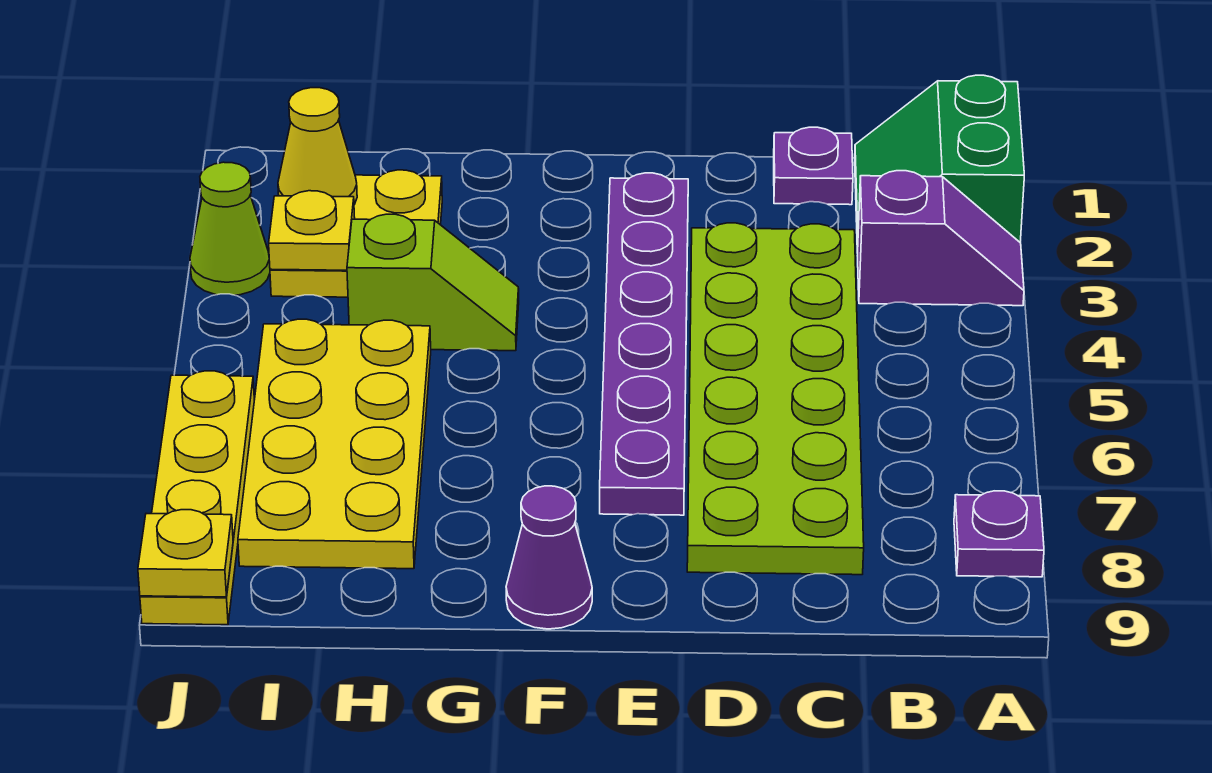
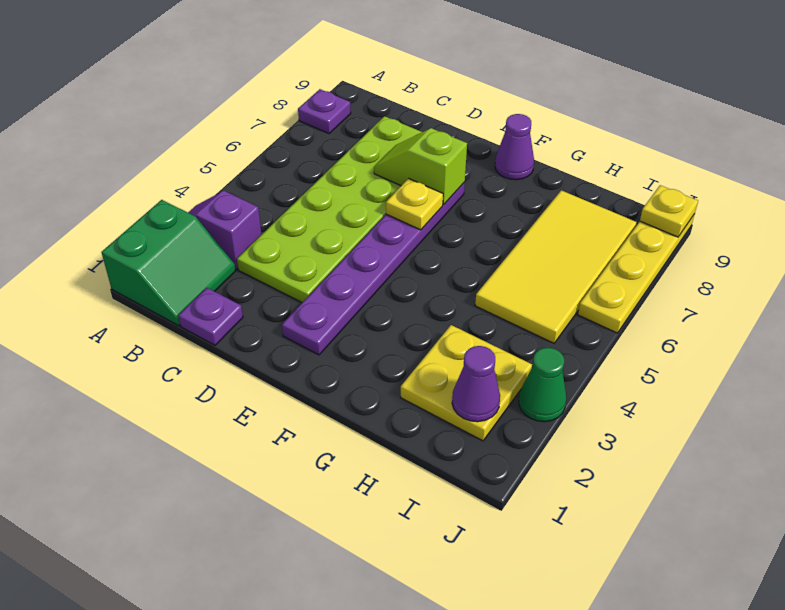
lime 1x2 slope [347,214,519,351] -> lime 1x2 slope moved to [374,128,467,204]
yellow 2x4 plate [238,319,431,569] -> yellow 2x4 tile [475,190,637,343]
yellow 1x1 cone [278,88,357,205] -> purple 1x1 cone [452,346,500,422]
yellow 1x1 plate [269,191,355,270] -> yellow 1x1 plate moved to [386,178,443,230]
lime 1x1 cone [190,162,270,295] -> green 1x1 cone [519,348,566,422]

